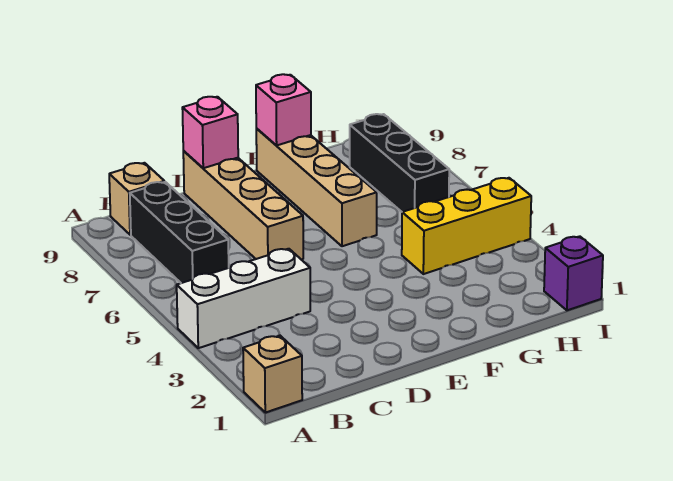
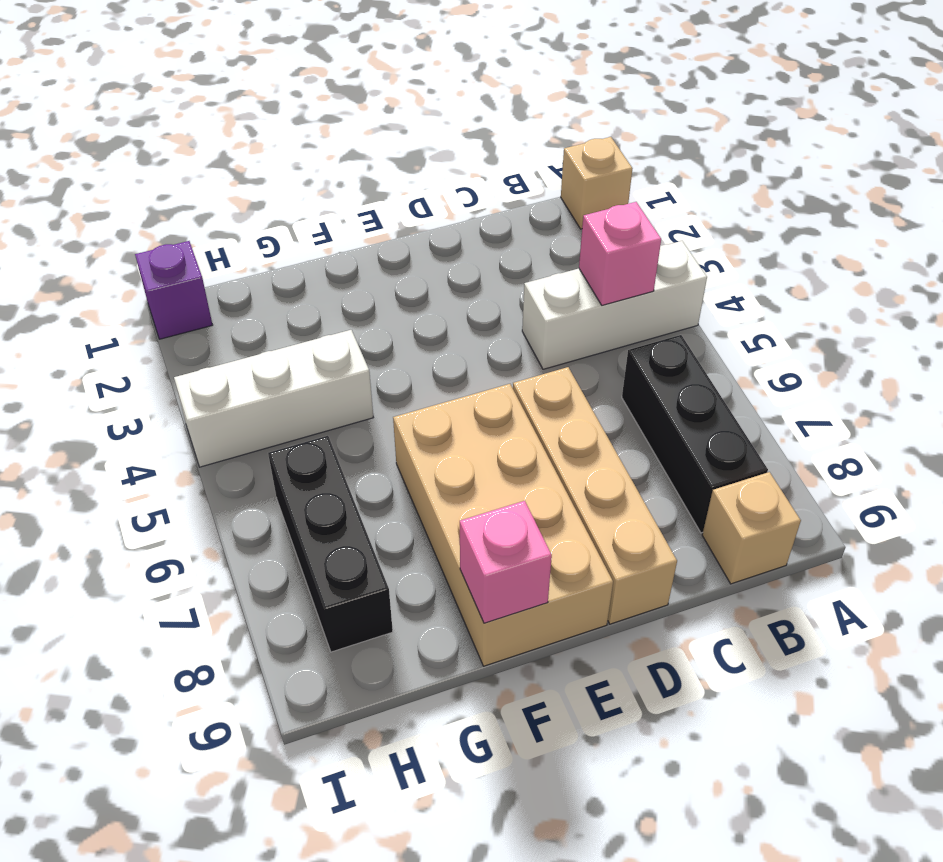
pink 1x1 brick [182,97,238,168] -> pink 1x1 brick moved to [579,202,661,305]
tan 1x4 brick [256,129,377,246] -> tan 2x4 brick [393,384,613,666]
yellow 1x3 brick [402,178,531,274] -> white 1x3 brick [174,330,373,467]

